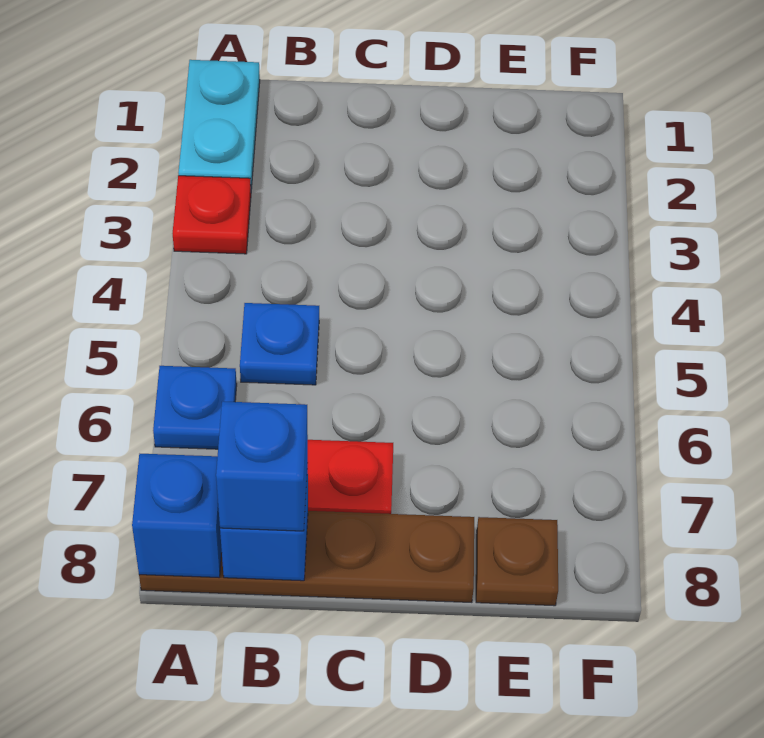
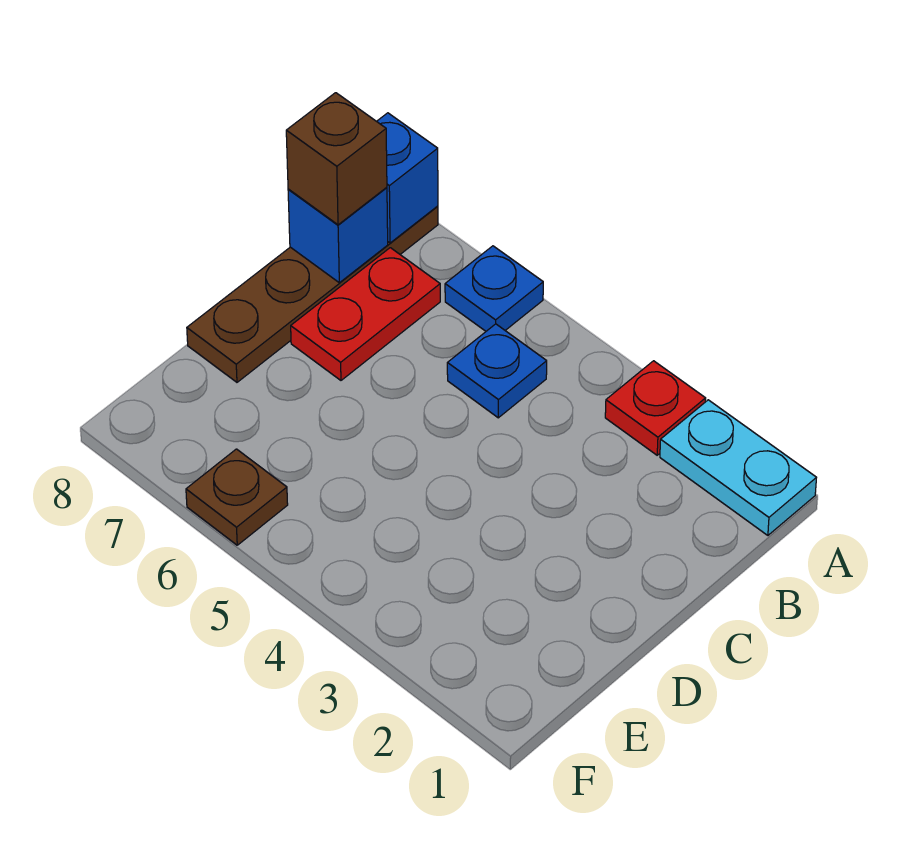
blue 1x1 brick [216,401,308,531] -> brown 1x1 brick [286,93,387,225]
brown 1x1 plate [476,517,558,606] -> brown 1x1 plate moved to [186,449,288,545]

